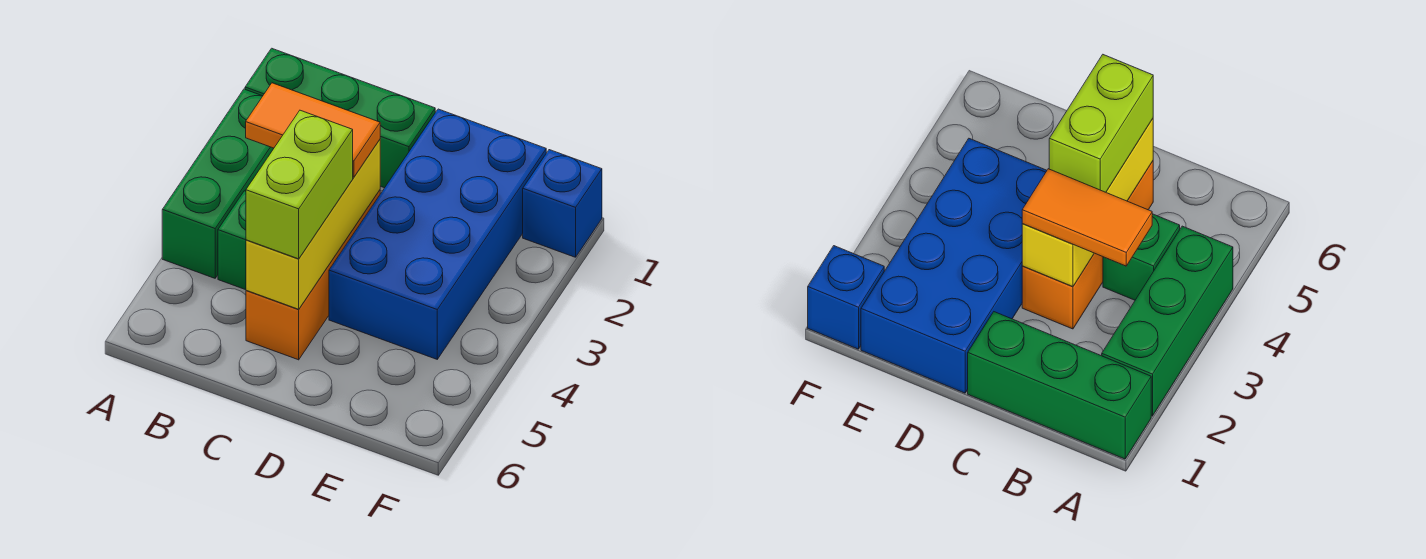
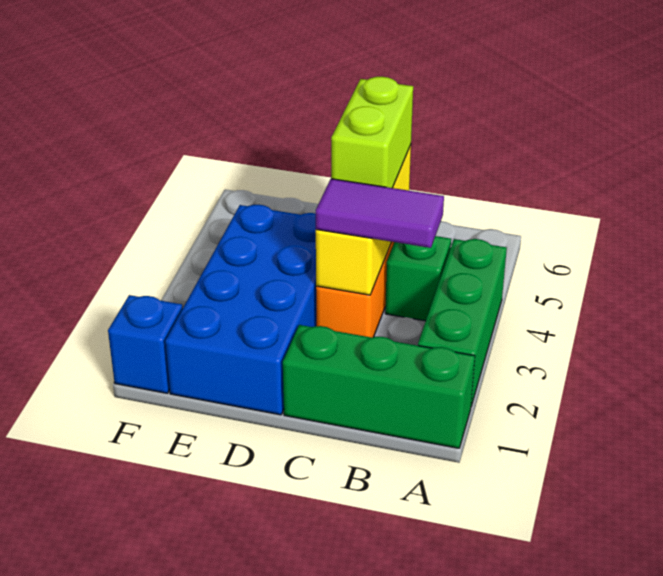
orange 1x2 tile [246,83,380,177] -> purple 1x2 tile [316,179,444,248]

